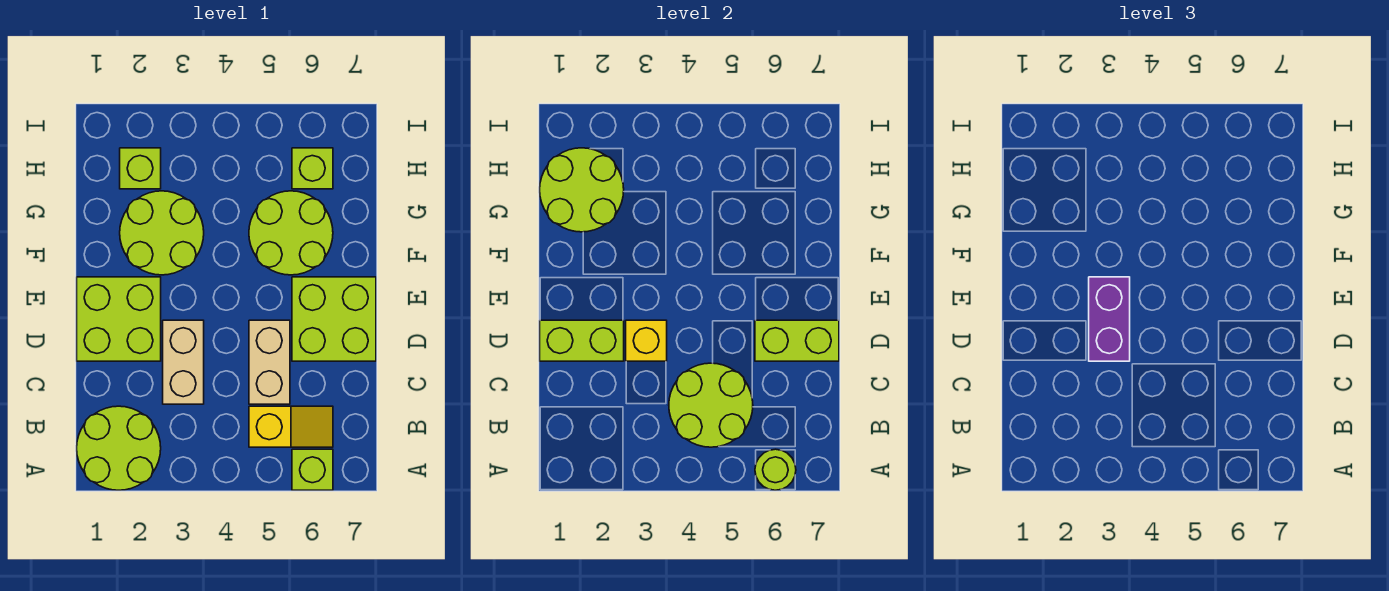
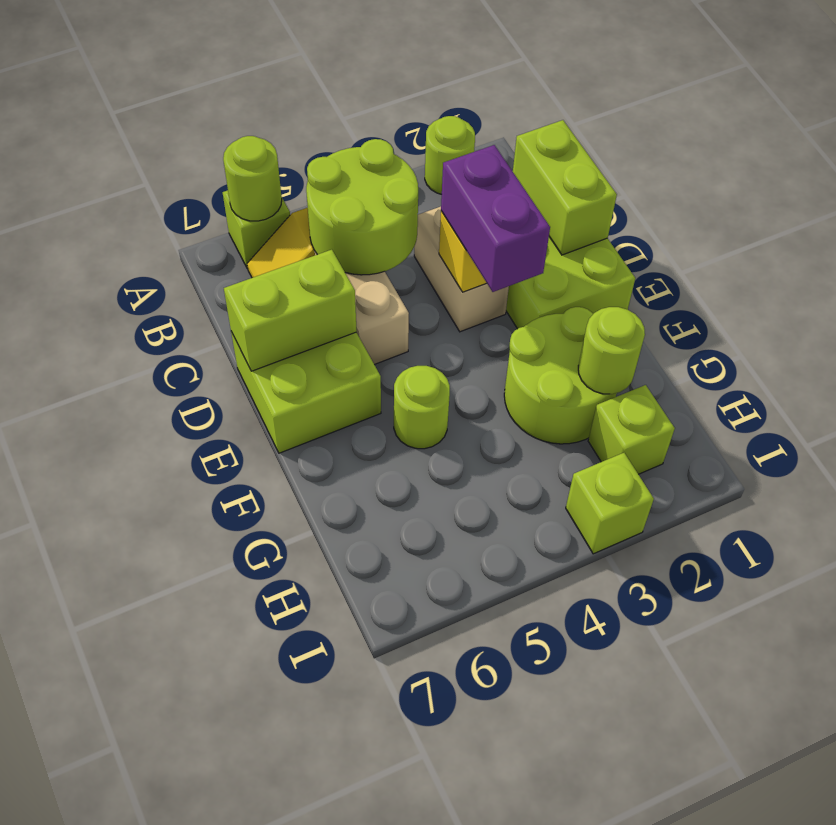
lime 2x2 round brick [77,406,161,490] -> lime 1x1 round brick [425,116,475,194]
lime 1x2 brick [540,320,624,361] -> lime 1x2 brick turned to [513,120,617,255]
lime 2x2 round brick [249,191,333,275] -> lime 1x1 round brick [394,366,450,449]
lime 2x2 round brick [540,148,624,232] -> lime 1x1 round brick [578,307,645,394]
lime 1x1 brick [292,148,333,189] -> lime 1x1 brick moved to [566,453,654,554]

